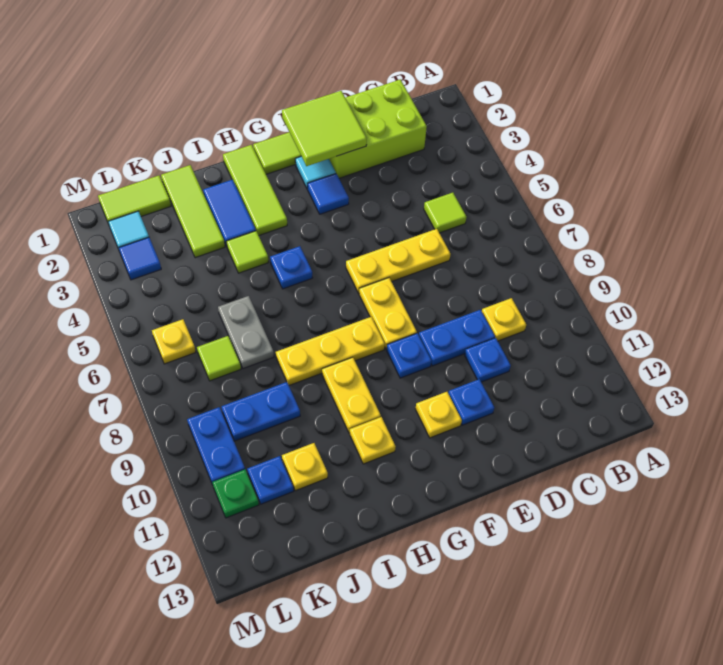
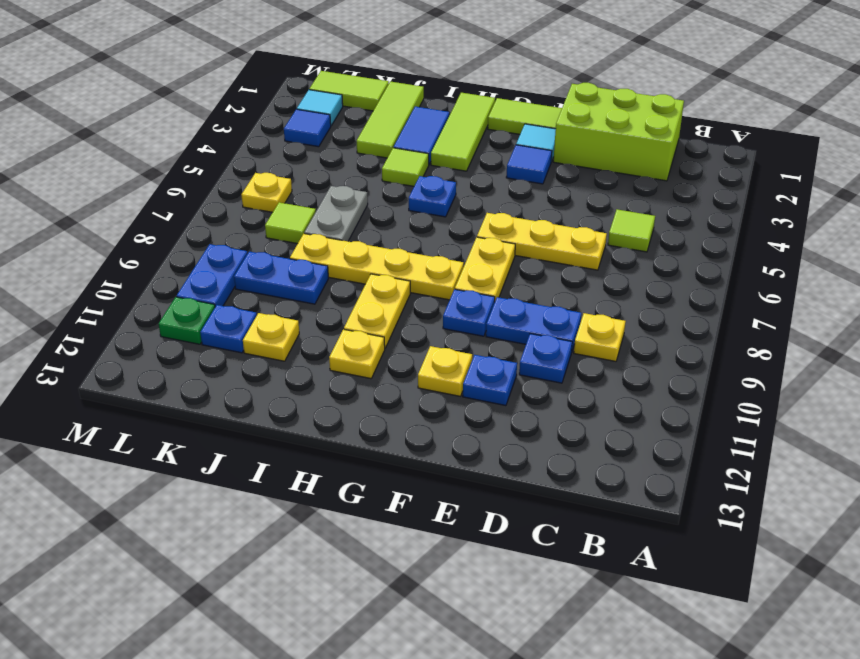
lime 2x2 tile [282,91,367,166] -> none
yellow 1x3 plate [276,317,385,385] -> yellow 1x4 plate [290,234,464,300]

